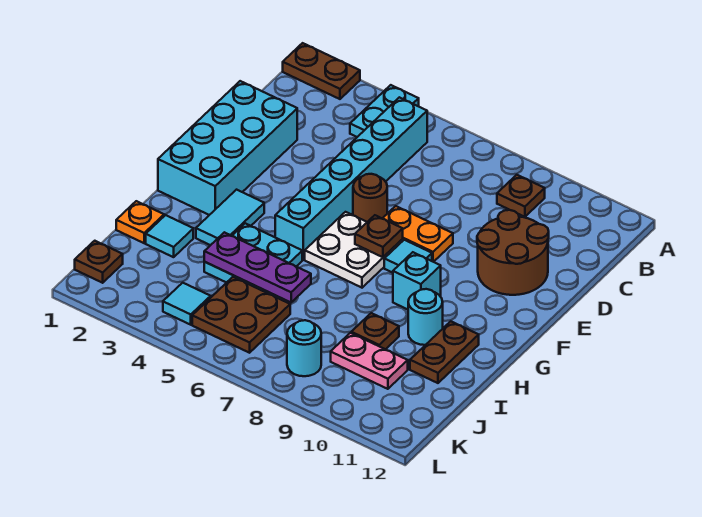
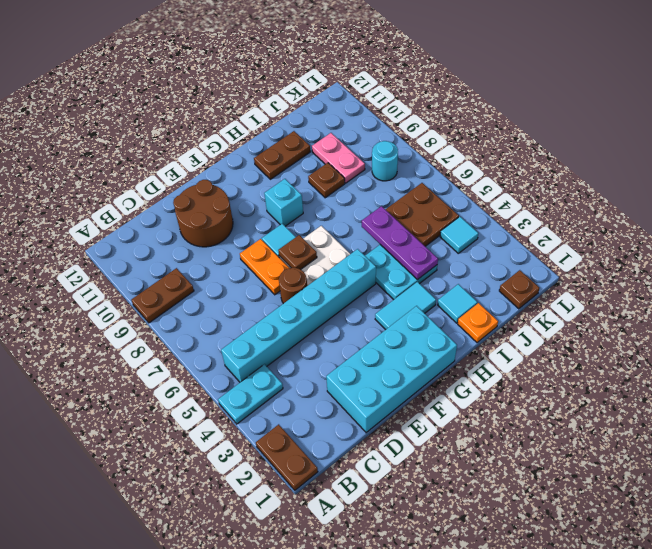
brown 1x1 plate [497,175,545,217] -> brown 1x2 plate [131,268,194,323]
cyan 1x1 round brick [408,289,443,345] -> none

